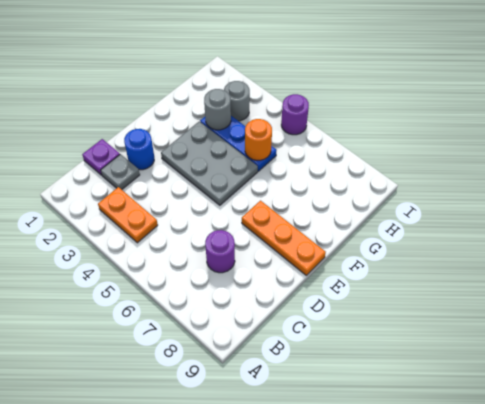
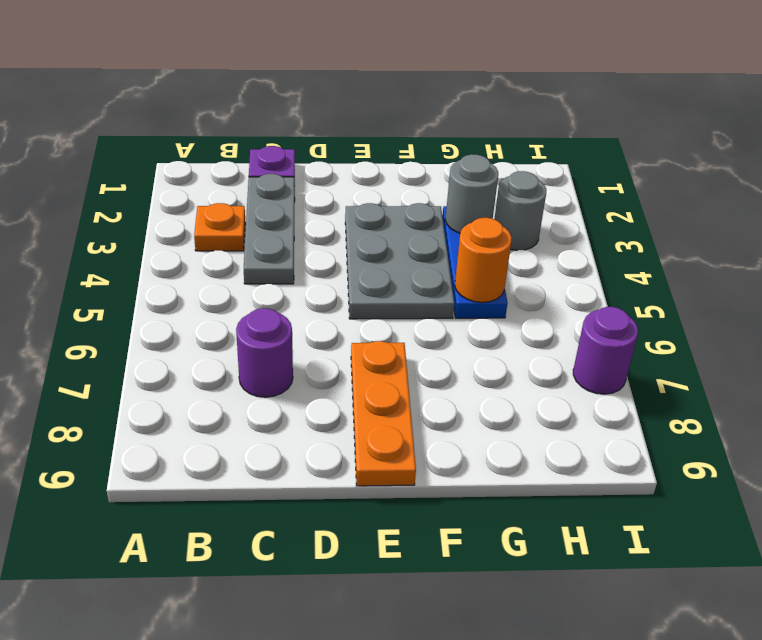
orange 1x2 plate [98,187,158,243] -> orange 1x1 plate [194,203,245,251]
grey 1x1 plate [101,154,140,190] -> grey 1x3 plate [244,174,295,284]
blue 1x1 round brick [124,129,154,170] -> none
purple 1x1 round brick [281,94,309,135] -> purple 1x1 round brick moved to [573,307,638,394]

